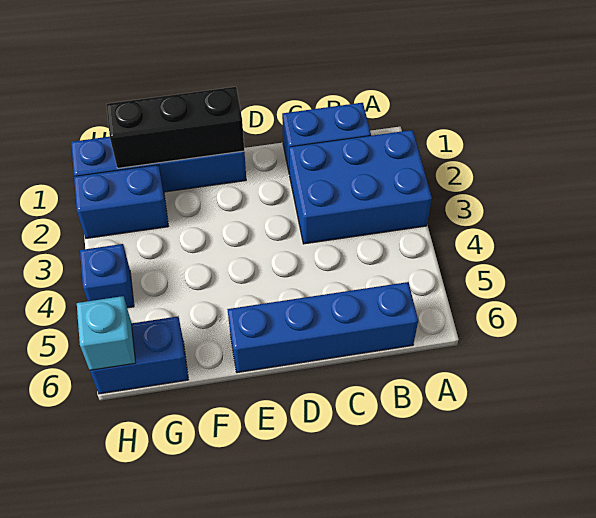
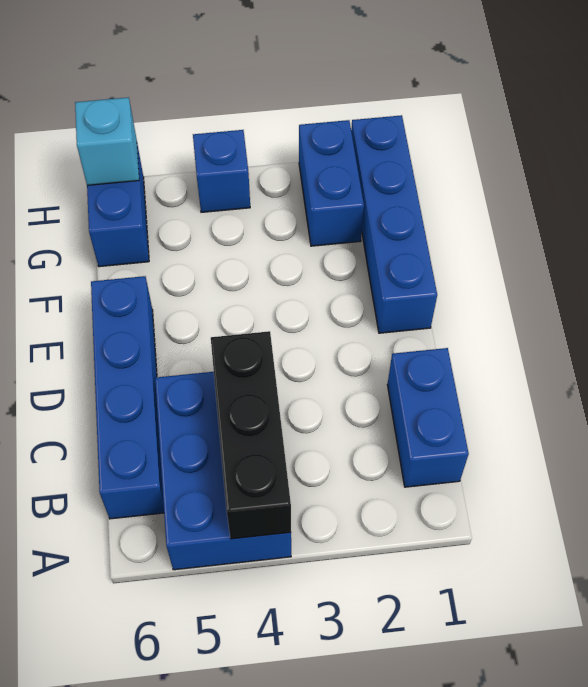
blue 2x3 brick [289,130,432,244] -> blue 2x3 brick moved to [155,372,291,570]
black 1x3 brick [106,87,244,168] -> black 1x3 brick moved to [211,331,291,539]

